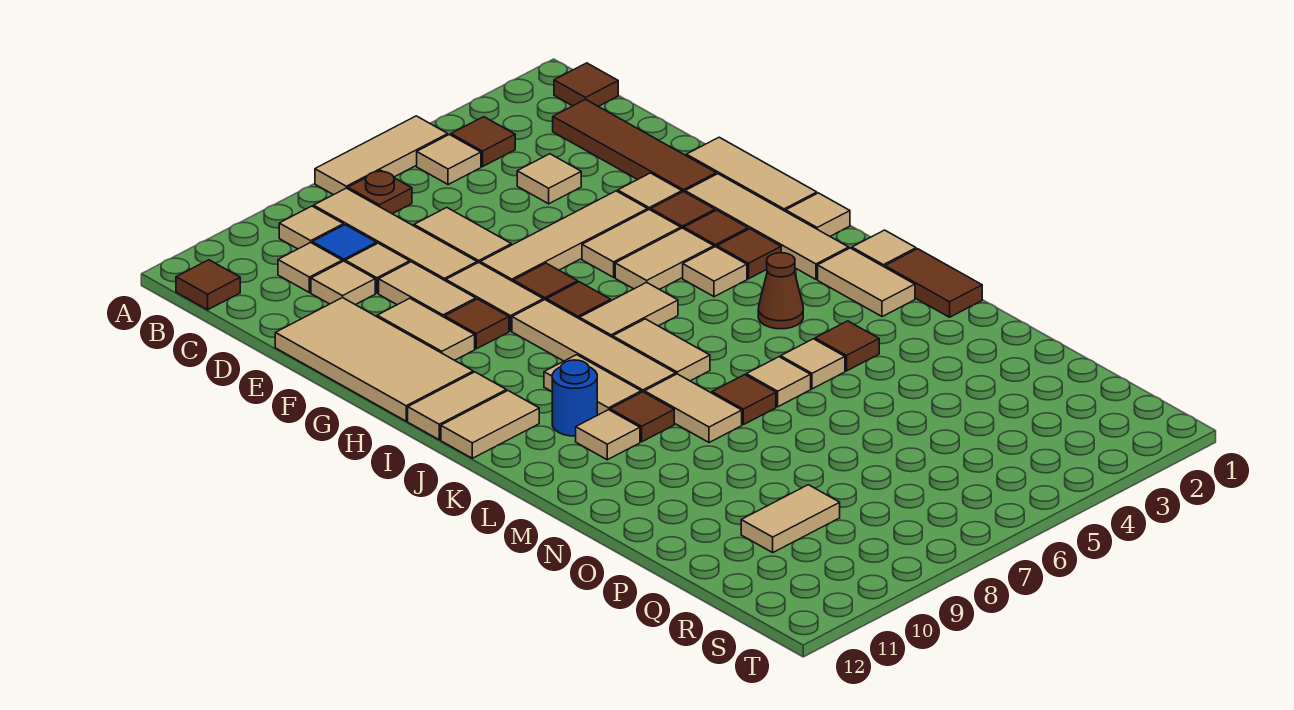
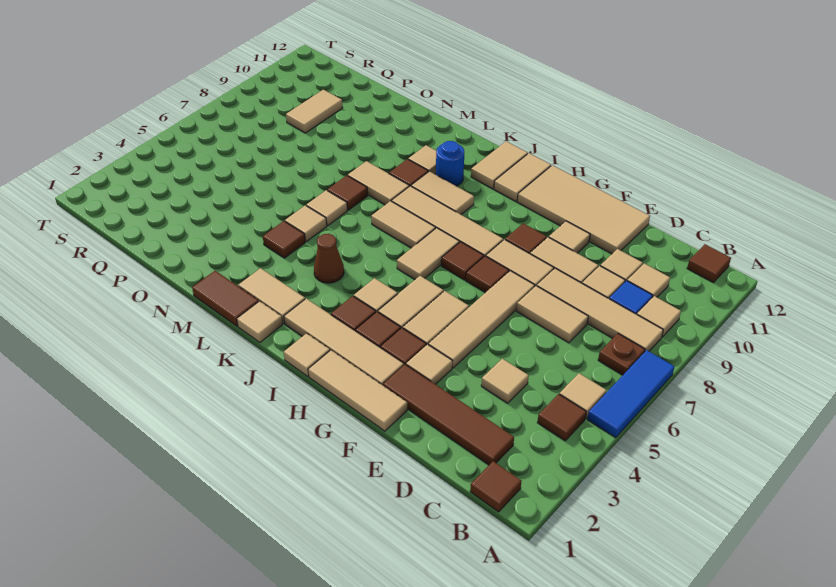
tan 1x3 tile [315,116,448,195] -> blue 1x3 tile [587,350,675,438]
tan 1x2 tile [377,298,475,360] -> tan 1x1 tile [549,221,590,253]

